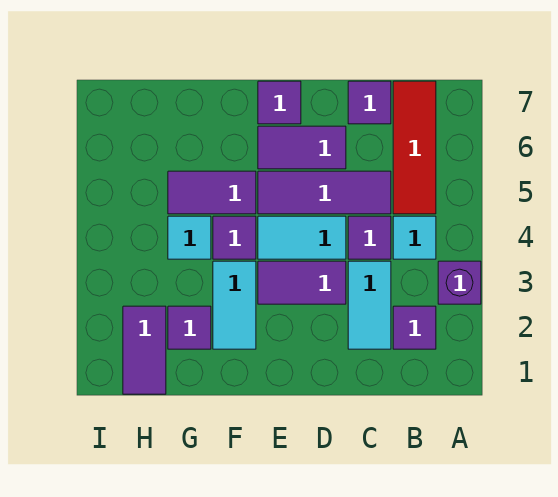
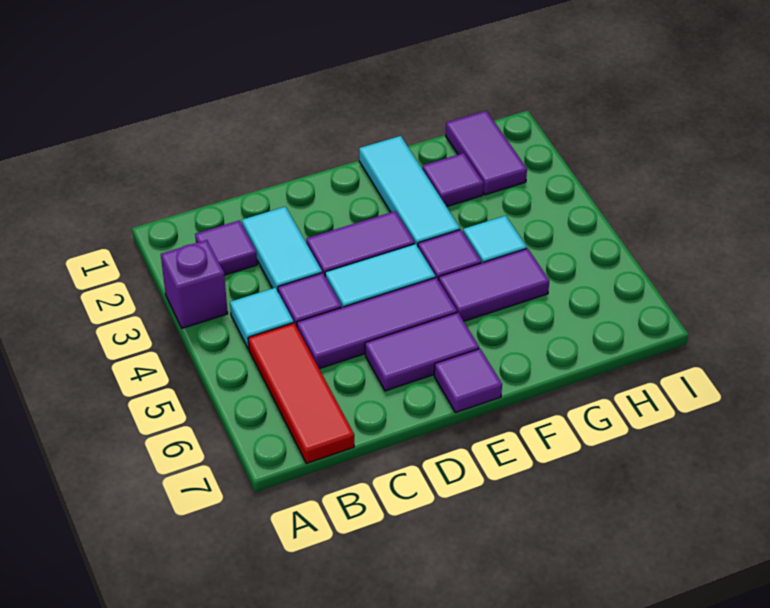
purple 1x1 tile [348,81,391,124] -> none
cyan 1x2 tile [213,261,256,349] -> cyan 1x3 tile [359,136,460,246]

